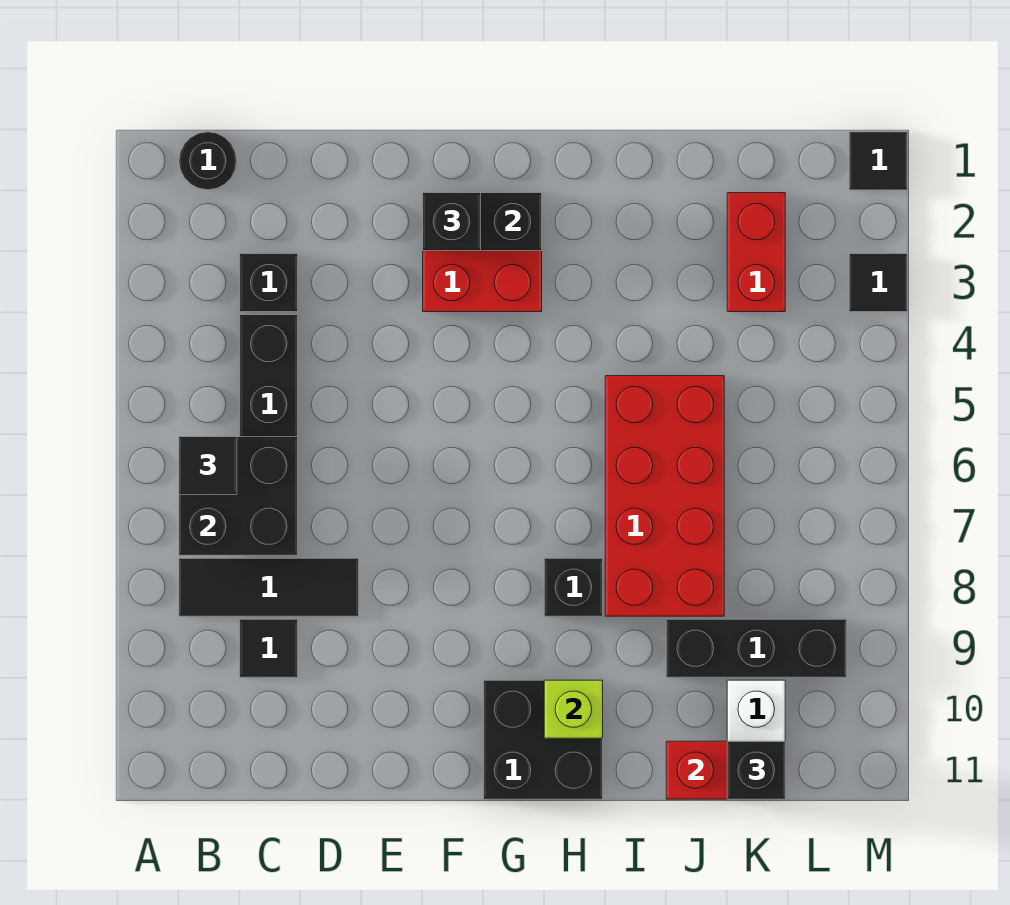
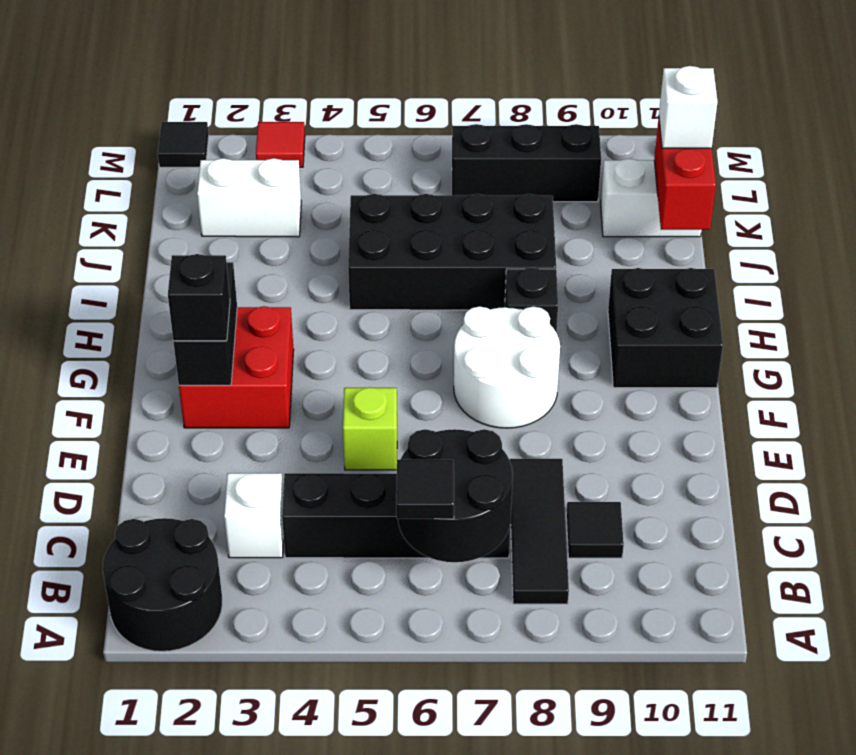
black 1x1 round brick [179,132,237,190] -> black 2x2 round brick [103,518,222,651]
black 2x2 brick [179,437,298,555] -> black 2x2 round brick [398,429,513,562]
black 1x1 brick [240,254,298,312] -> white 1x1 brick [224,473,284,558]
none -> white 2x2 round brick [454,306,560,428]
lime 1x1 brick [544,680,603,738] -> lime 1x1 brick moved to [343,387,397,470]
red 2x4 brick [605,376,724,616] -> black 2x4 brick [348,194,556,310]
black 1x3 brick [666,619,846,677] -> black 1x3 brick turned to [452,124,601,202]
red 1x2 brick [727,193,785,312] -> white 1x2 brick [197,158,301,237]
black 1x1 brick [727,741,785,799] -> white 1x1 brick [659,66,718,148]
black 1x1 tile [849,254,907,312] -> red 1x1 tile [256,122,305,167]

